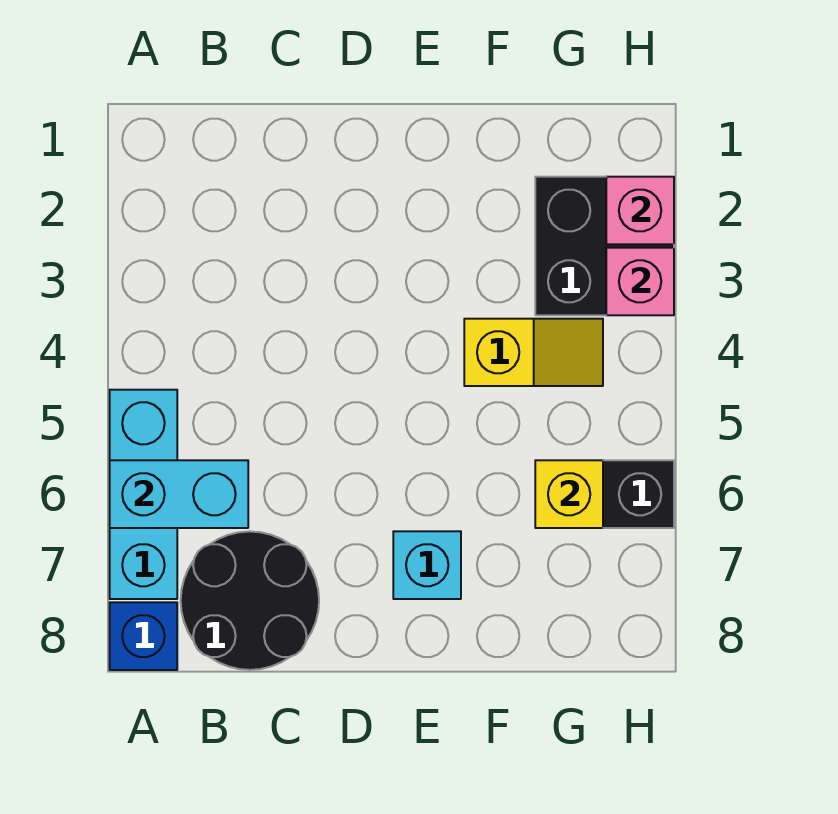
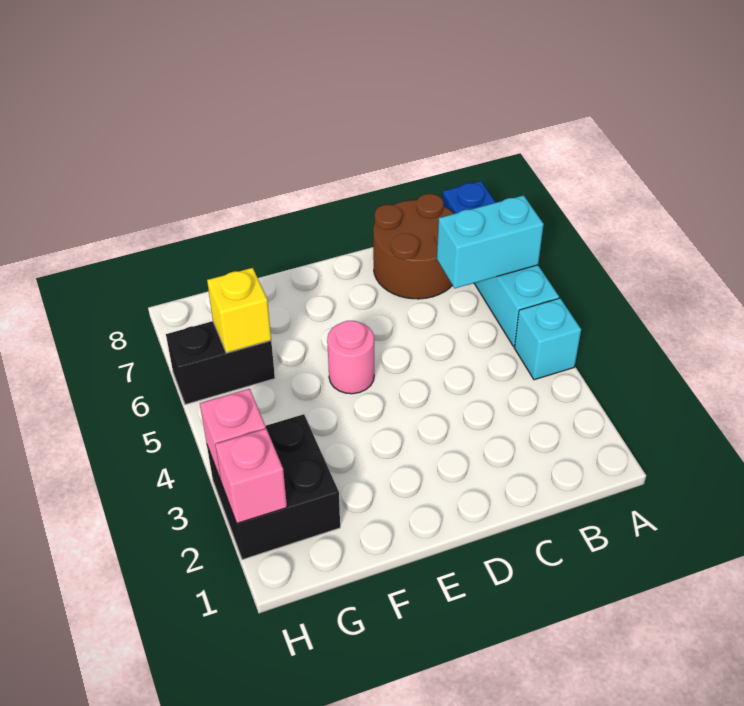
black 2x2 round brick [181,531,319,670] -> brown 2x2 round brick [373,194,454,299]
none -> pink 1x1 round brick [327,321,374,394]
cyan 1x1 brick [393,531,461,599] -> cyan 1x1 brick moved to [514,298,581,380]
yellow 1x2 slope [464,319,603,386] -> none

